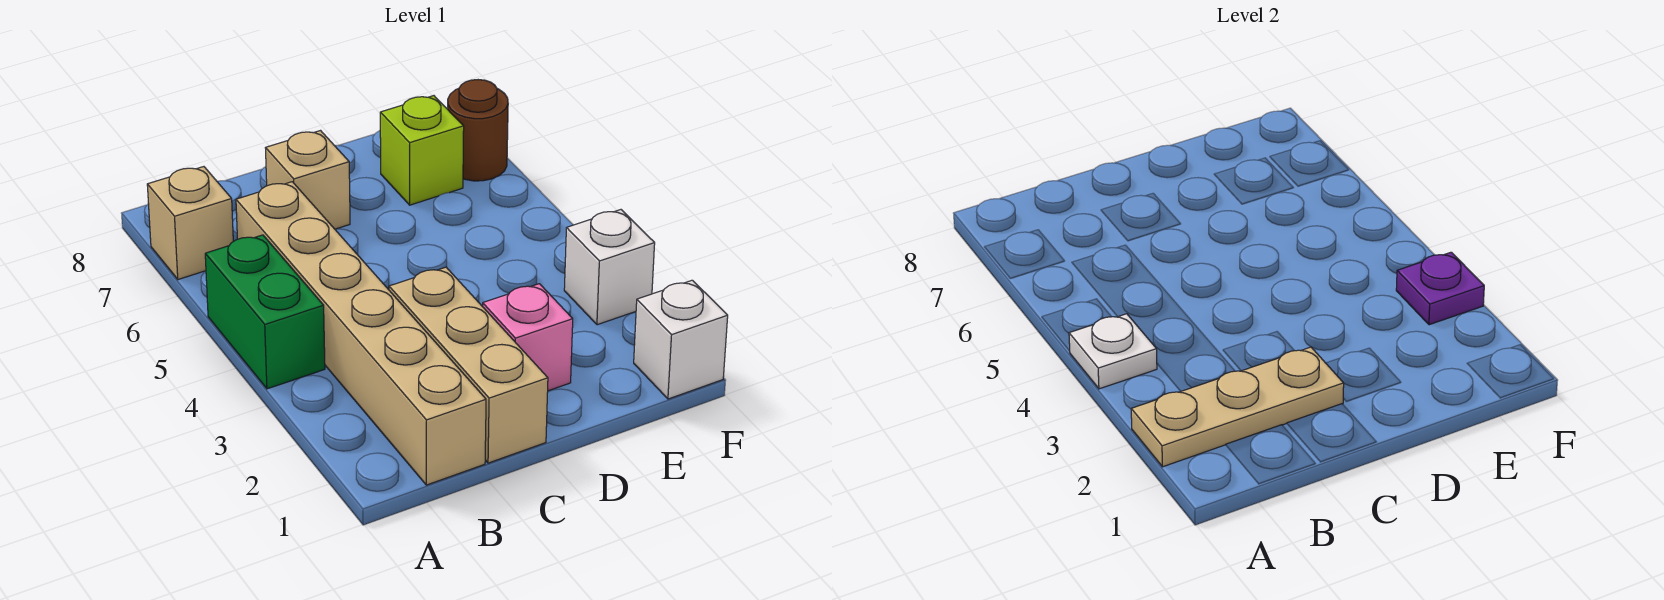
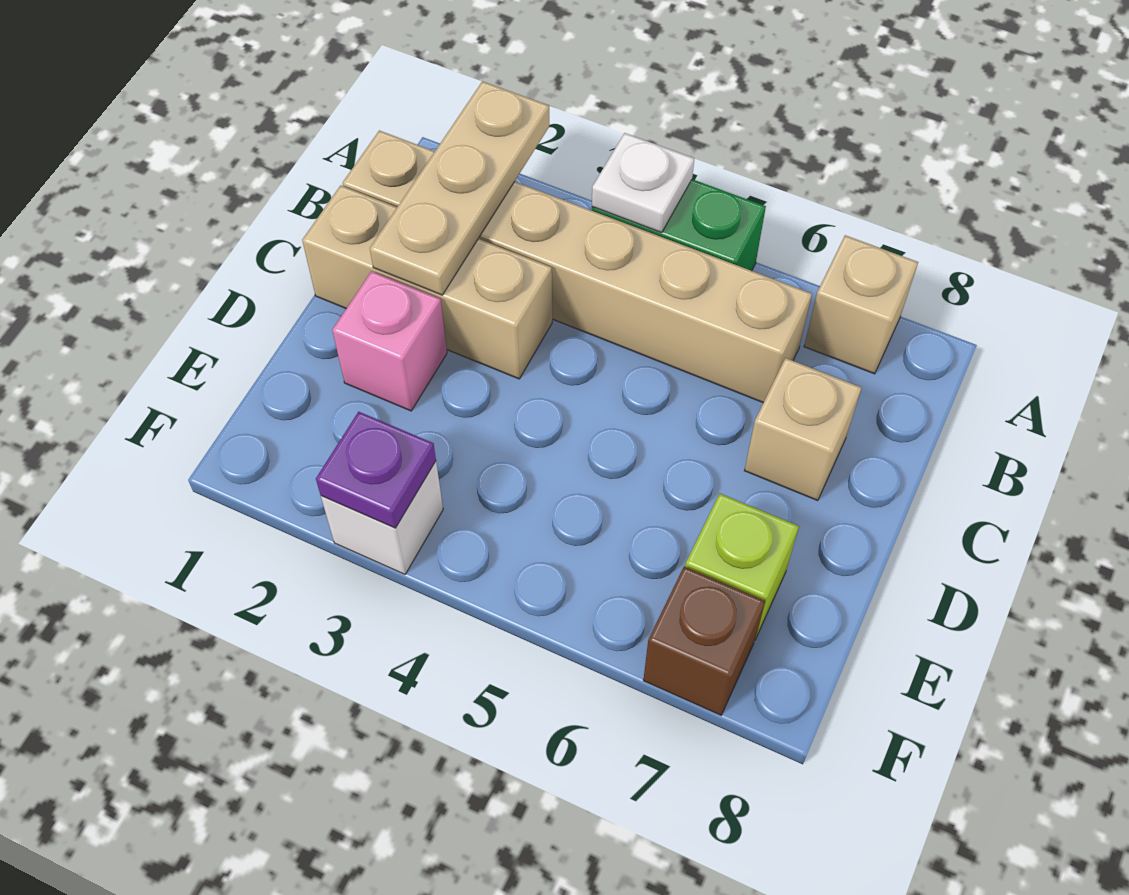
white 1x1 brick [634,280,728,399] -> none
brown 1x1 round brick [448,80,508,181] -> brown 1x1 brick [643,567,765,715]

